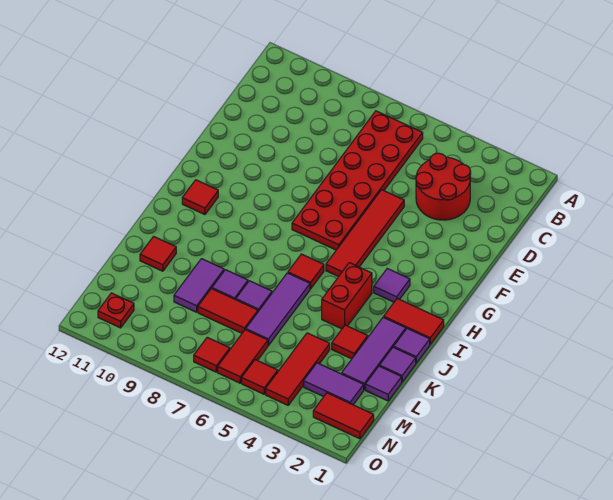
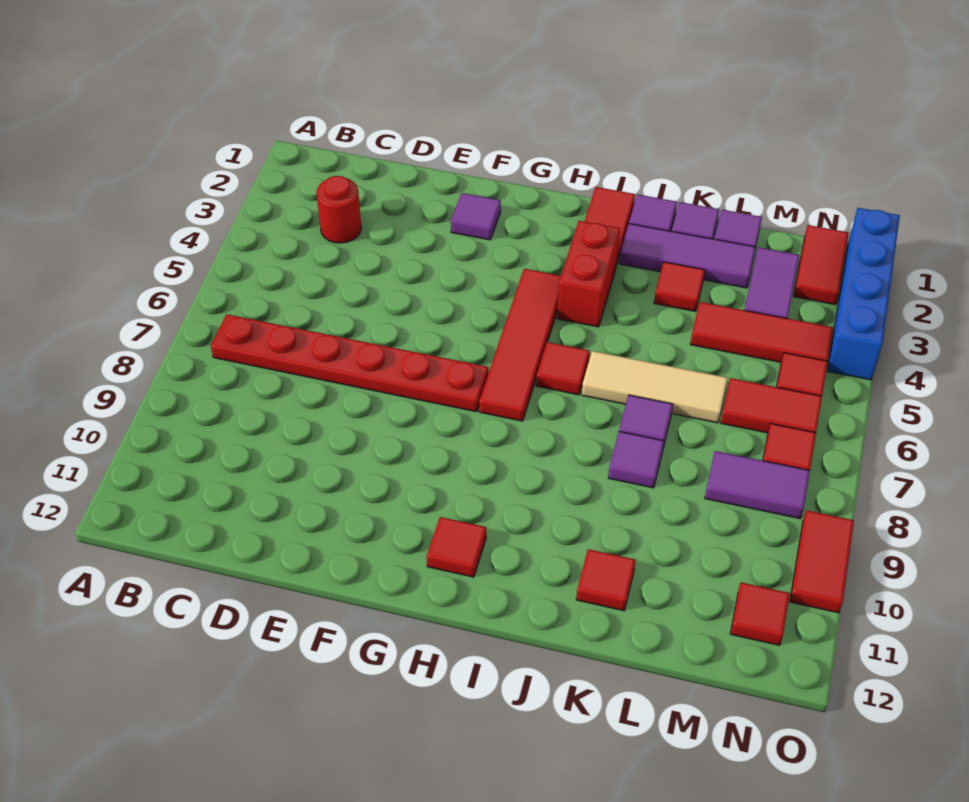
red 2x6 plate [292,111,423,250] -> red 1x6 plate [211,314,488,412]
red 2x2 round brick [416,153,471,220] -> red 1x1 round brick [316,176,361,243]
red 1x4 tile [326,190,404,277] -> red 1x4 tile turned to [479,269,561,421]
purple 1x1 tile [374,268,410,302] -> purple 1x1 tile moved to [451,193,501,240]
red 1x2 brick [322,263,372,329] -> red 1x2 brick turned to [557,221,620,327]
purple 1x3 tile [246,273,310,346] -> tan 1x3 tile [582,351,728,423]
purple 1x2 tile [174,259,224,312] -> purple 1x2 tile moved to [705,451,810,519]
red 1x2 tile [198,289,258,333] -> red 1x2 tile moved to [790,510,854,613]
red 1x1 plate [98,293,134,328] -> red 1x1 tile [730,582,790,645]
none -> blue 1x4 brick [827,208,900,380]

